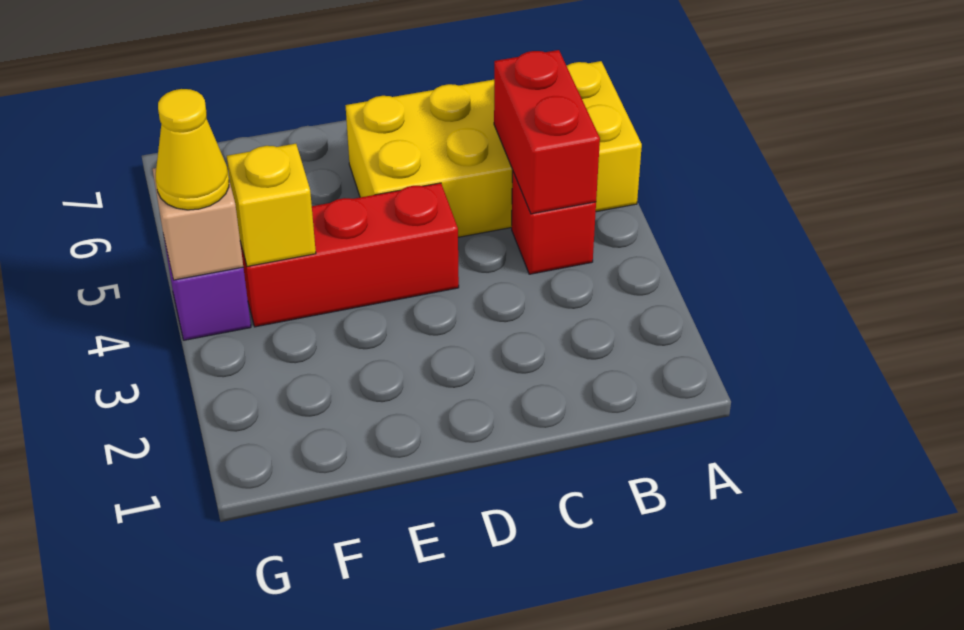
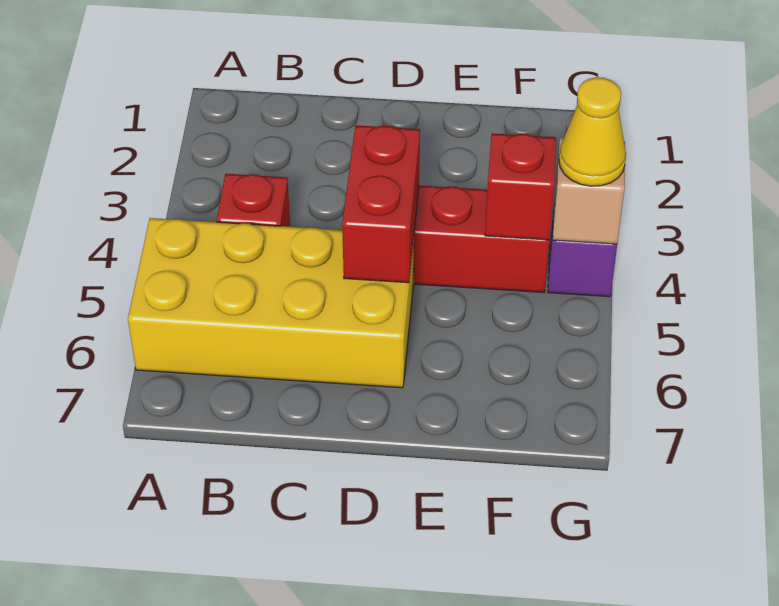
red 1x2 brick [494,50,600,214] -> red 1x2 brick moved to [342,125,420,283]
yellow 1x1 brick [227,144,316,266] -> red 1x1 brick [485,133,556,240]

